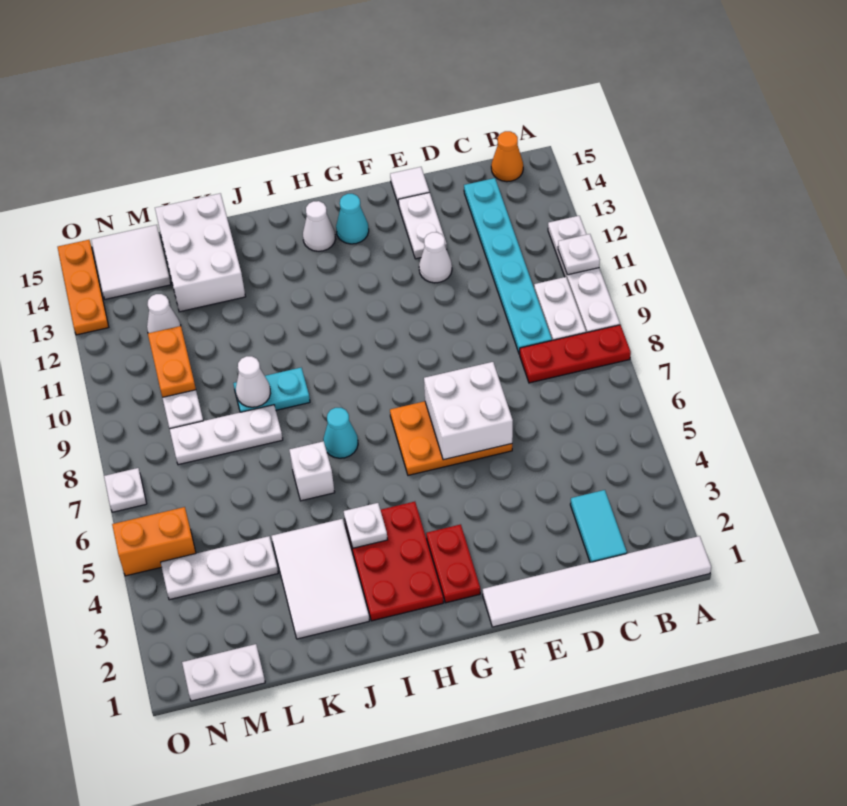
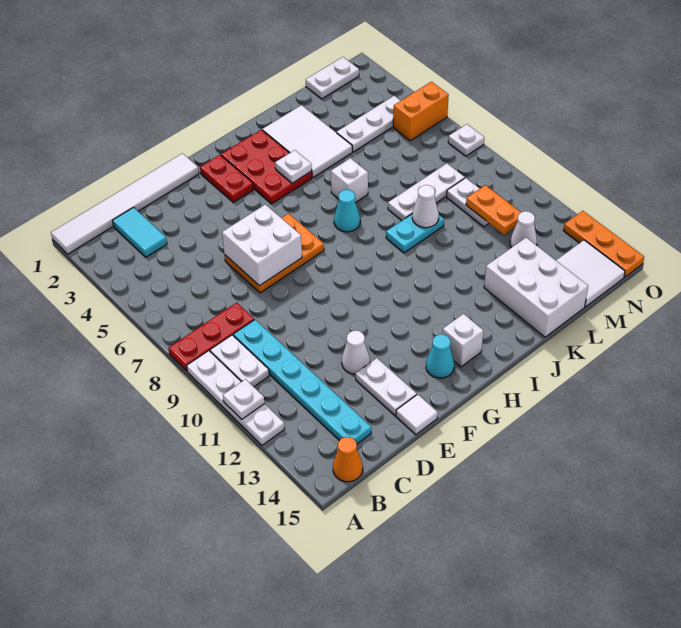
white 1x1 cone [303,201,336,251] -> white 1x1 brick [443,314,483,367]

